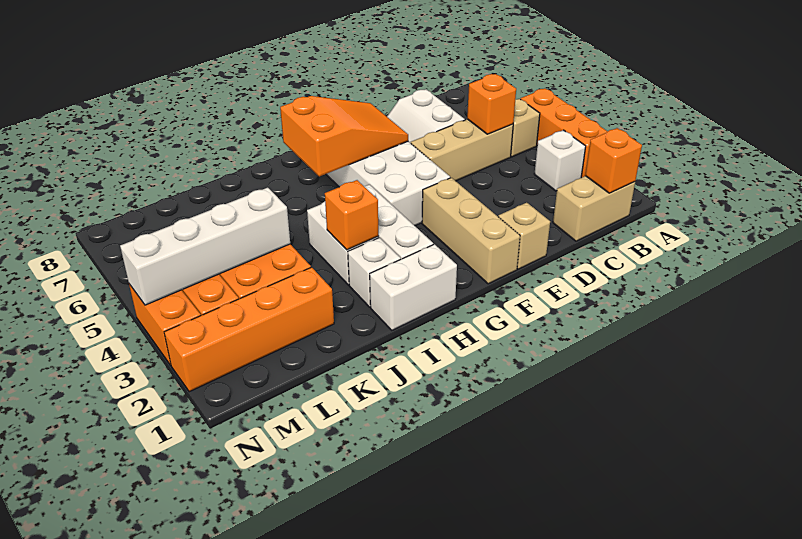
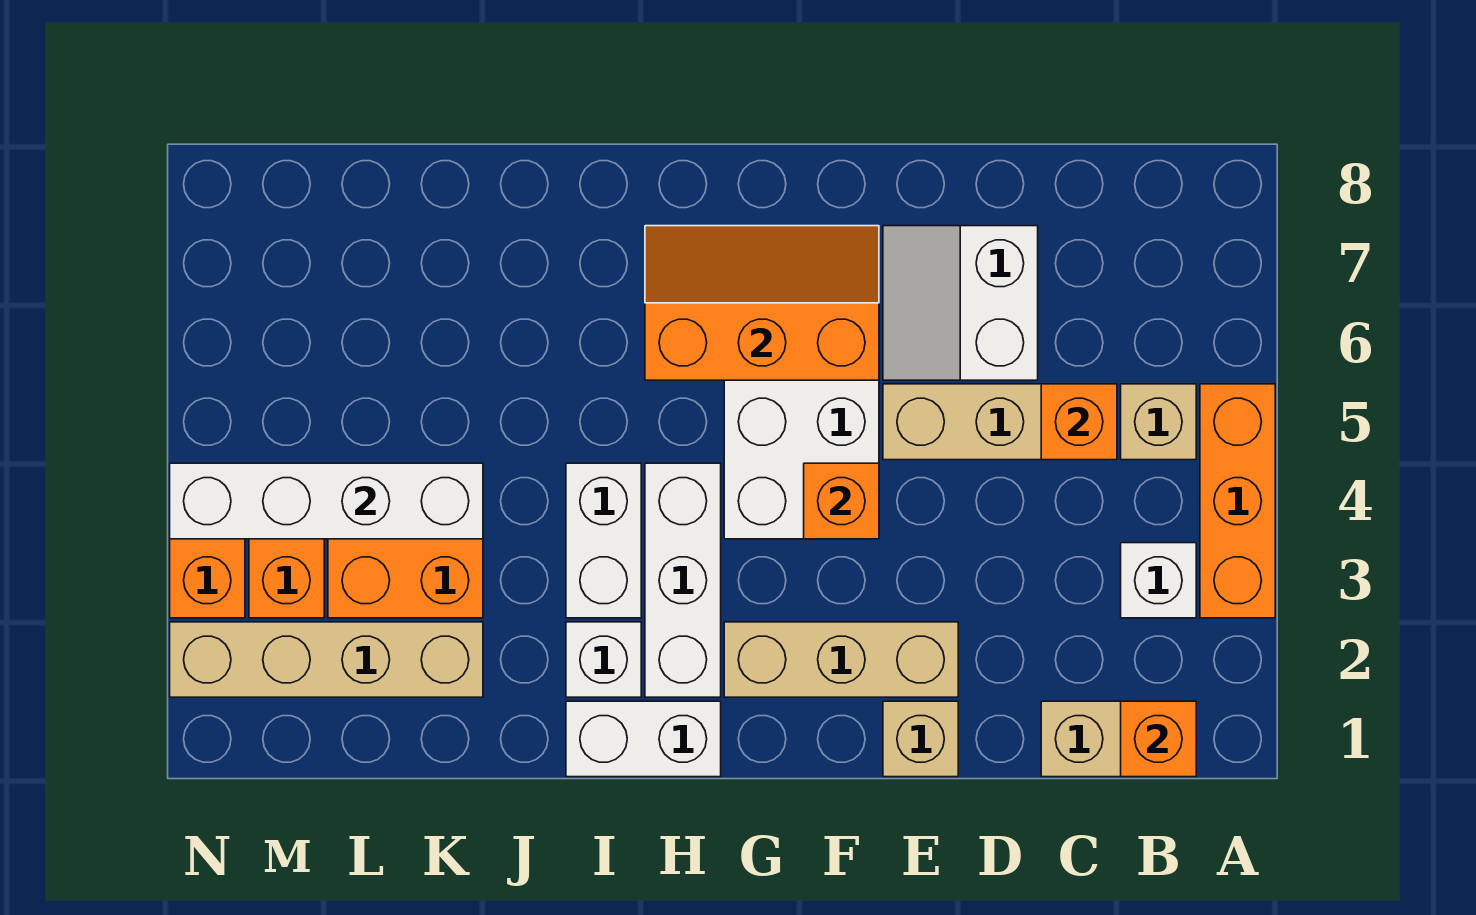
tan 1x3 brick [422,178,520,284] -> tan 1x3 brick turned to [724,622,958,697]
orange 2x3 slope [280,96,408,176] -> orange 2x3 slope turned to [645,226,879,380]
orange 1x1 brick [325,180,378,250] -> orange 1x1 brick moved to [804,463,879,539]
orange 1x4 brick [164,267,334,392] -> tan 1x4 brick [170,622,483,697]

